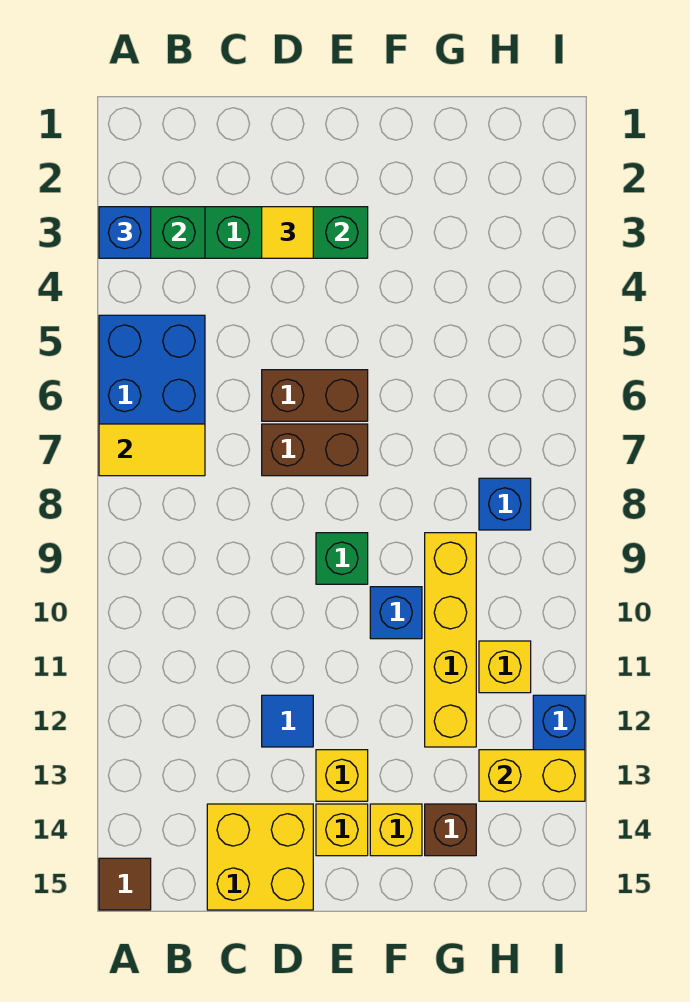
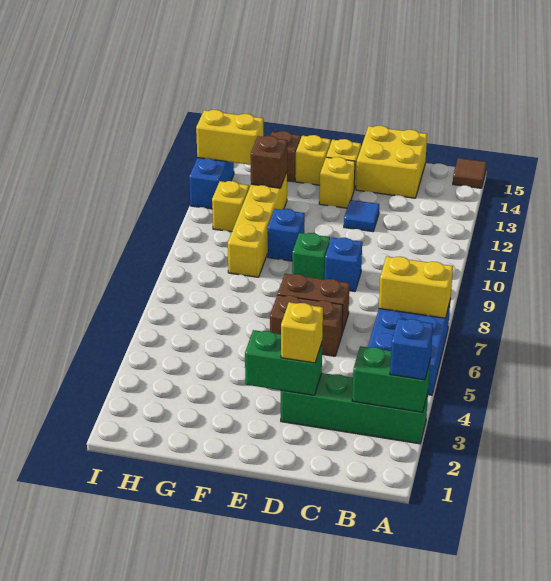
yellow 1x2 tile [99,424,205,476] -> yellow 1x2 brick [379,256,453,318]
yellow 1x1 tile [262,207,313,258] -> yellow 1x1 brick [281,302,323,363]
none -> brown 1x1 brick [251,136,287,188]
blue 1x1 brick [479,478,531,530] -> blue 1x1 brick moved to [325,237,362,291]

